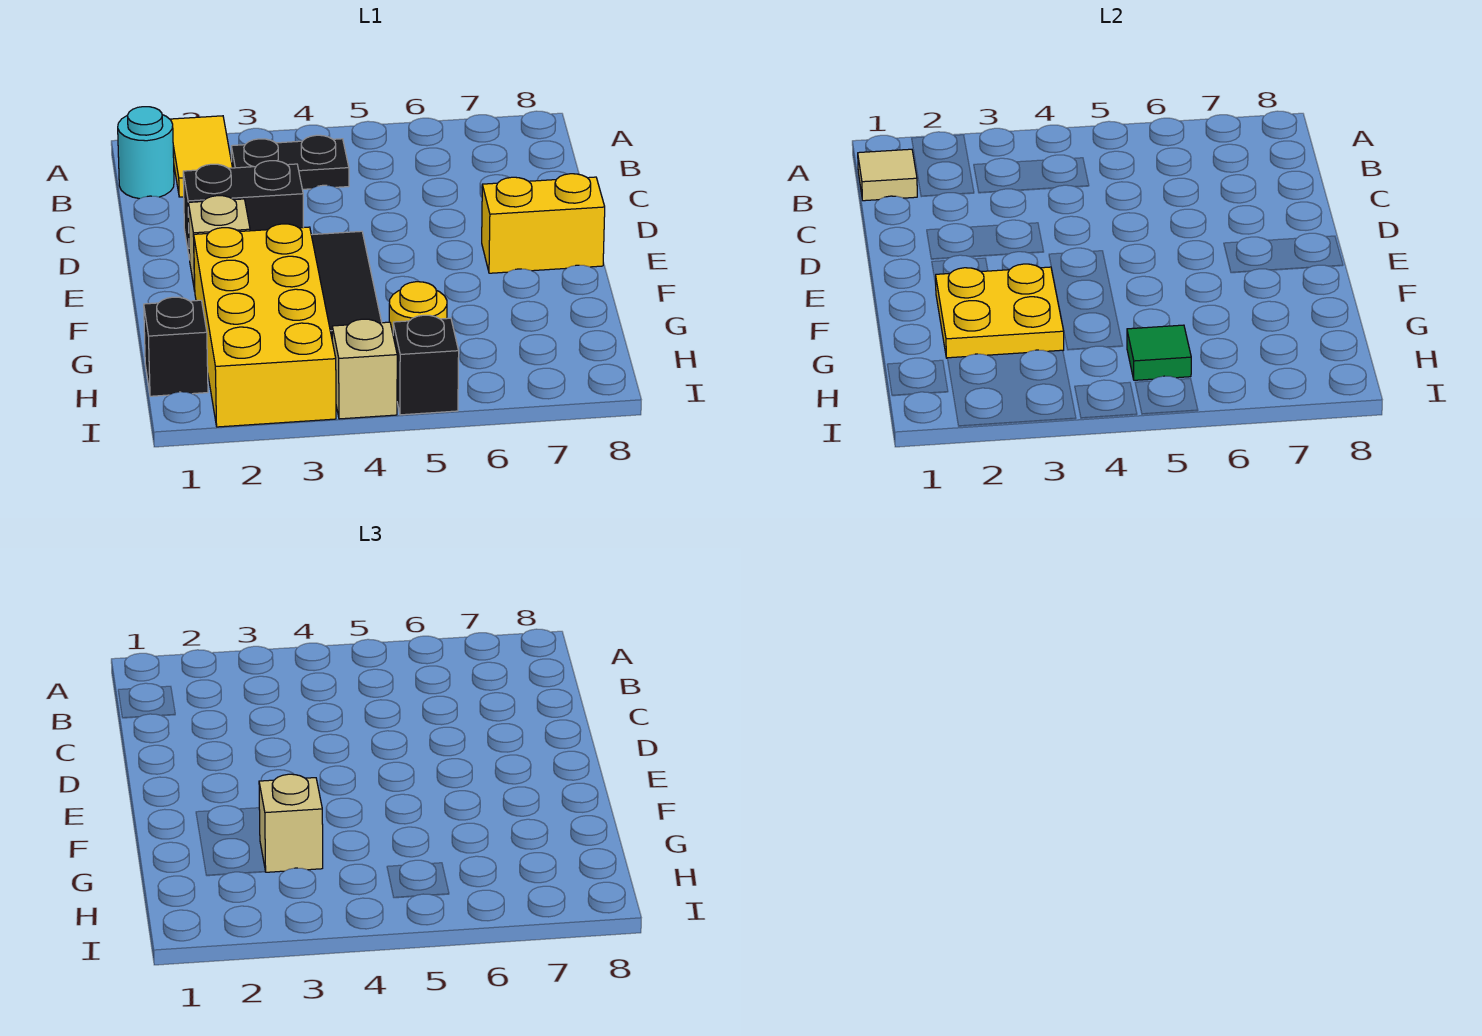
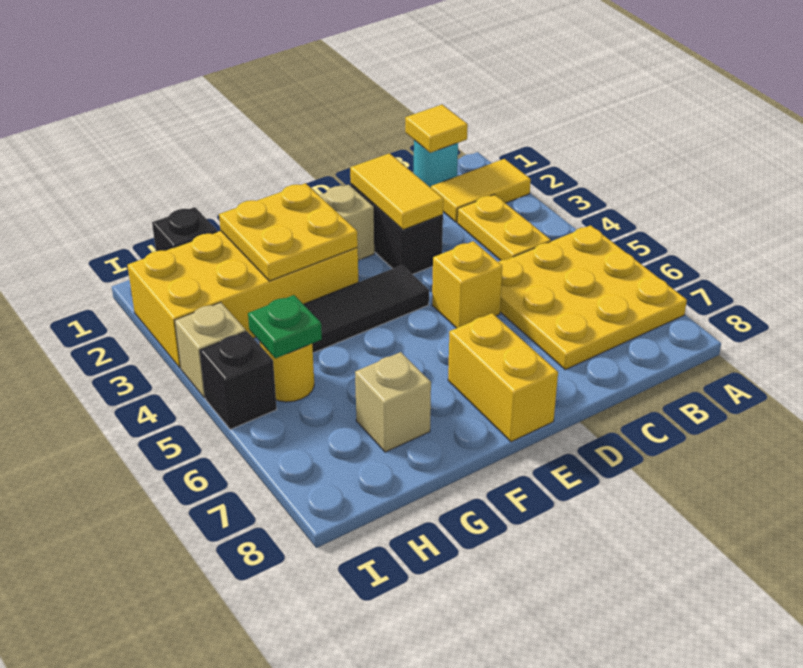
none -> yellow 3x3 plate [498,225,687,370]
tan 1x1 tile [858,149,917,201] -> yellow 1x1 tile [405,105,468,153]
black 1x2 plate [231,135,349,189] -> yellow 1x2 plate [457,195,551,260]
none -> yellow 1x2 tile [350,153,443,230]
none -> yellow 1x1 brick [432,241,502,328]
tan 1x1 brick [259,774,323,872] -> tan 1x1 brick moved to [355,352,431,452]
green 1x1 tile [1127,325,1191,380] -> green 1x1 plate [248,295,322,358]

